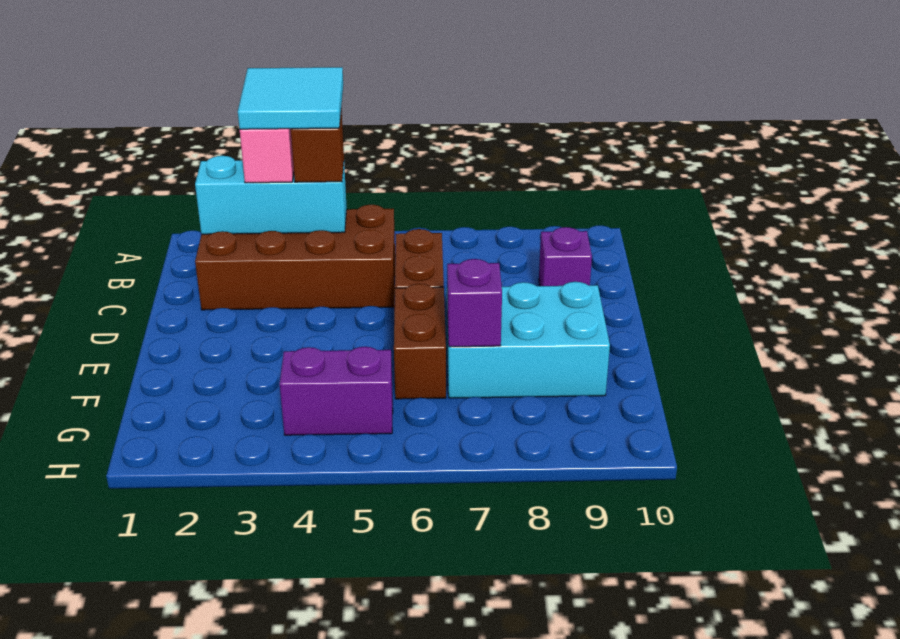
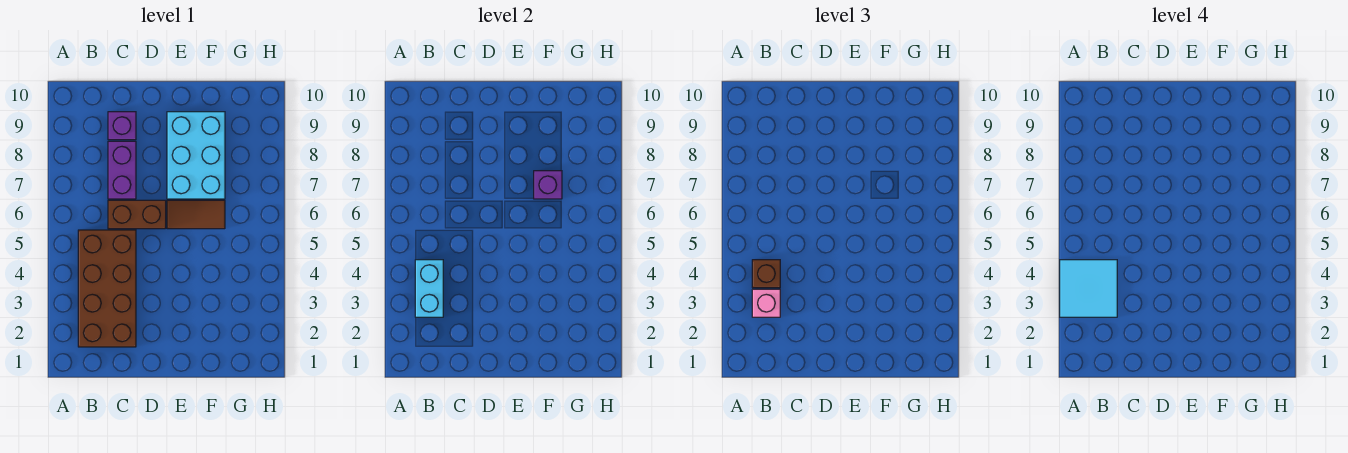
cyan 1x3 brick [195,156,347,234] -> cyan 1x2 brick [415,260,443,317]
brown 1x2 brick [394,284,446,399] -> brown 1x2 tile [167,200,225,229]
purple 1x2 brick [280,347,393,435] -> purple 1x2 brick moved to [108,141,136,199]

